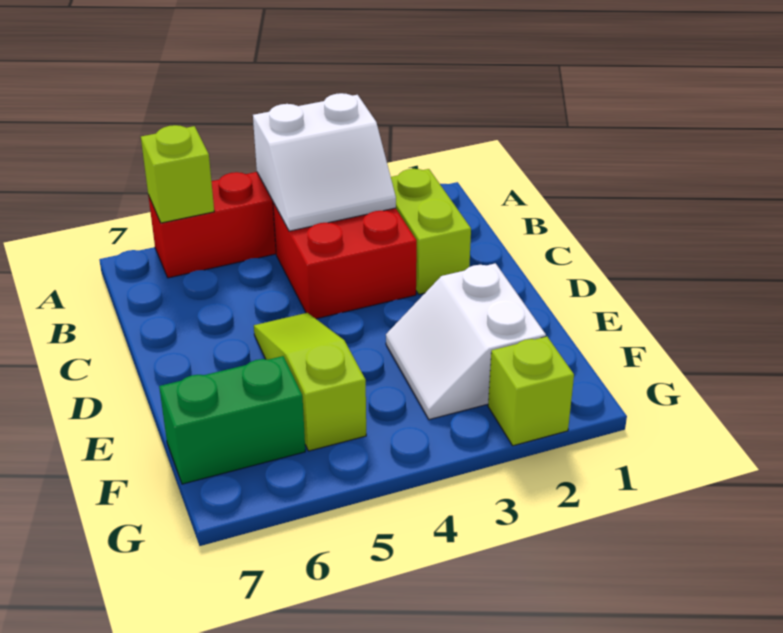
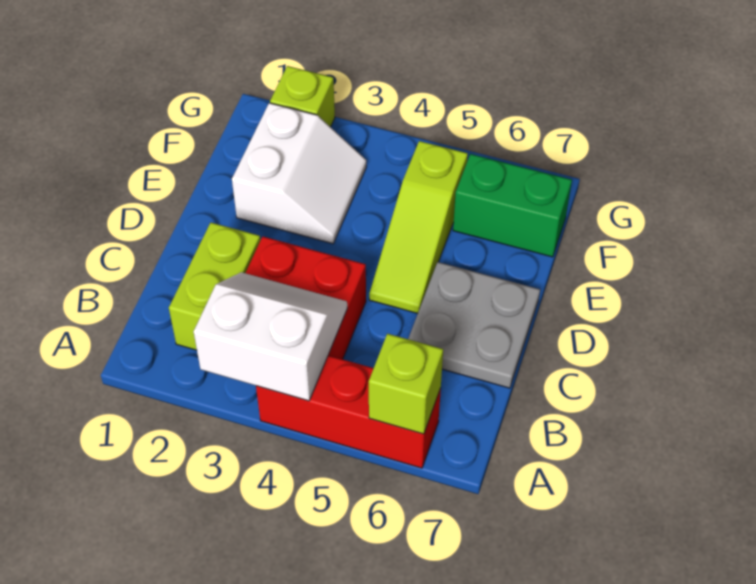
none -> grey 2x2 plate [408,262,540,388]

